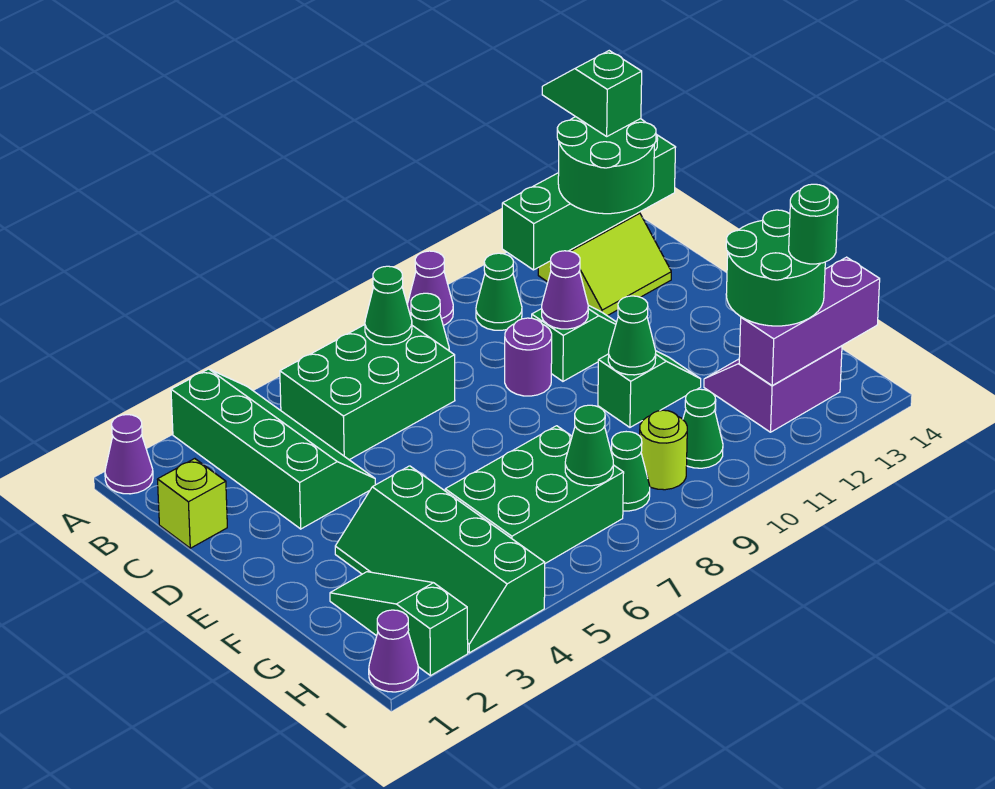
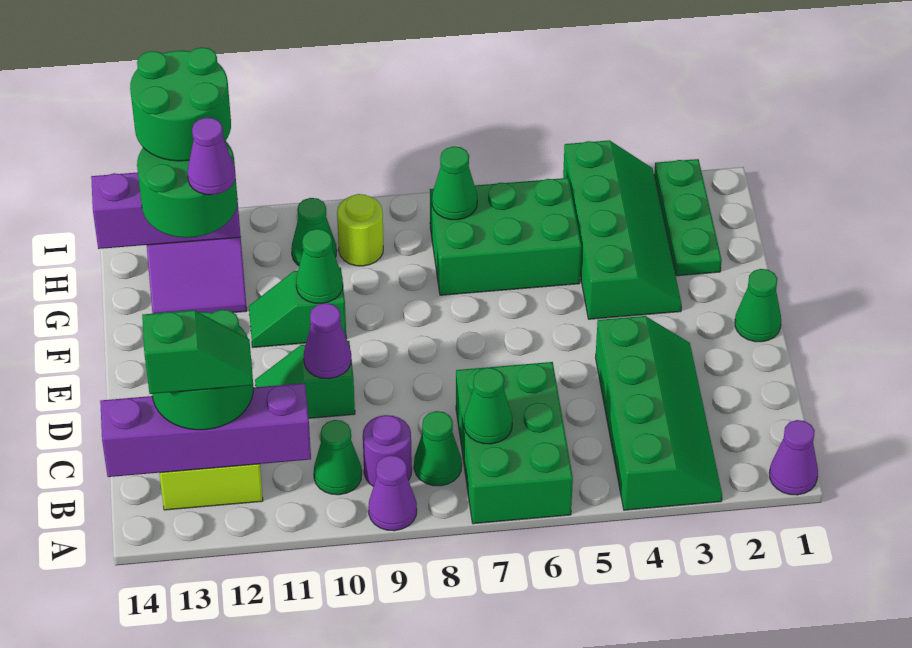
green 2x4 slope [171,369,375,529] -> green 2x4 slope turned to [596,316,722,510]
green 1x2 slope [542,51,642,136] -> green 1x2 slope turned to [142,310,253,394]
green 2x3 brick [280,325,455,460] -> green 2x3 brick turned to [456,362,573,524]
green 1x4 brick [502,134,676,270] -> purple 1x4 brick [100,383,311,477]
lime 1x1 brick [157,459,227,548] -> none
purple 1x1 round brick [505,318,552,396] -> purple 1x1 round brick moved to [363,415,412,486]
green 1x3 slope [330,572,468,676] -> green 1x3 plate [654,159,722,276]
green 1x1 cone [612,432,650,511] -> green 1x1 cone moved to [735,269,781,342]
green 1x1 round brick [789,184,838,264] -> green 2x2 round brick [130,47,231,161]
purple 1x1 cone [369,610,418,692] -> purple 1x1 cone moved to [187,118,236,195]

